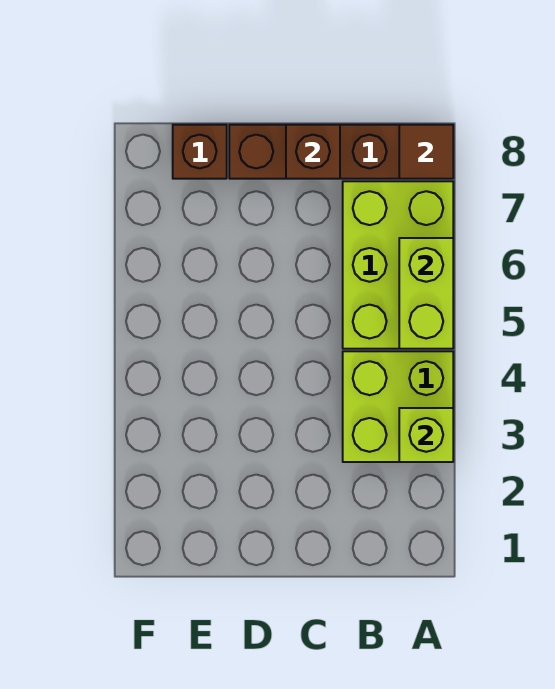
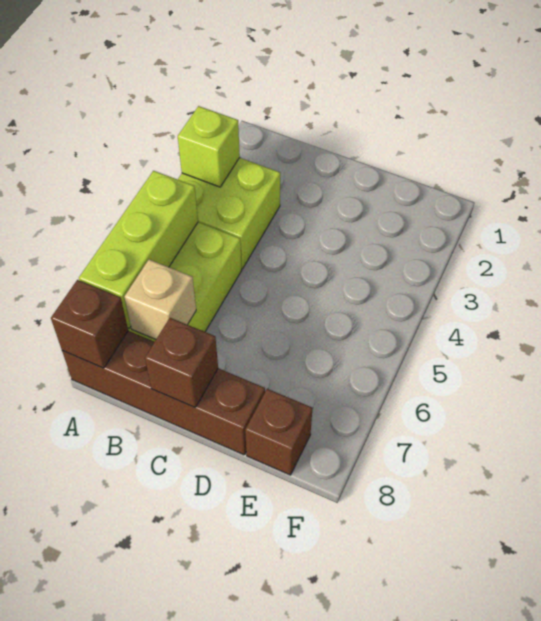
lime 1x2 brick [399,238,453,349] -> lime 1x3 brick [79,171,198,328]
brown 1x1 tile [399,125,453,179] -> brown 1x1 brick [51,280,128,368]
none -> tan 1x1 brick [124,260,196,340]

